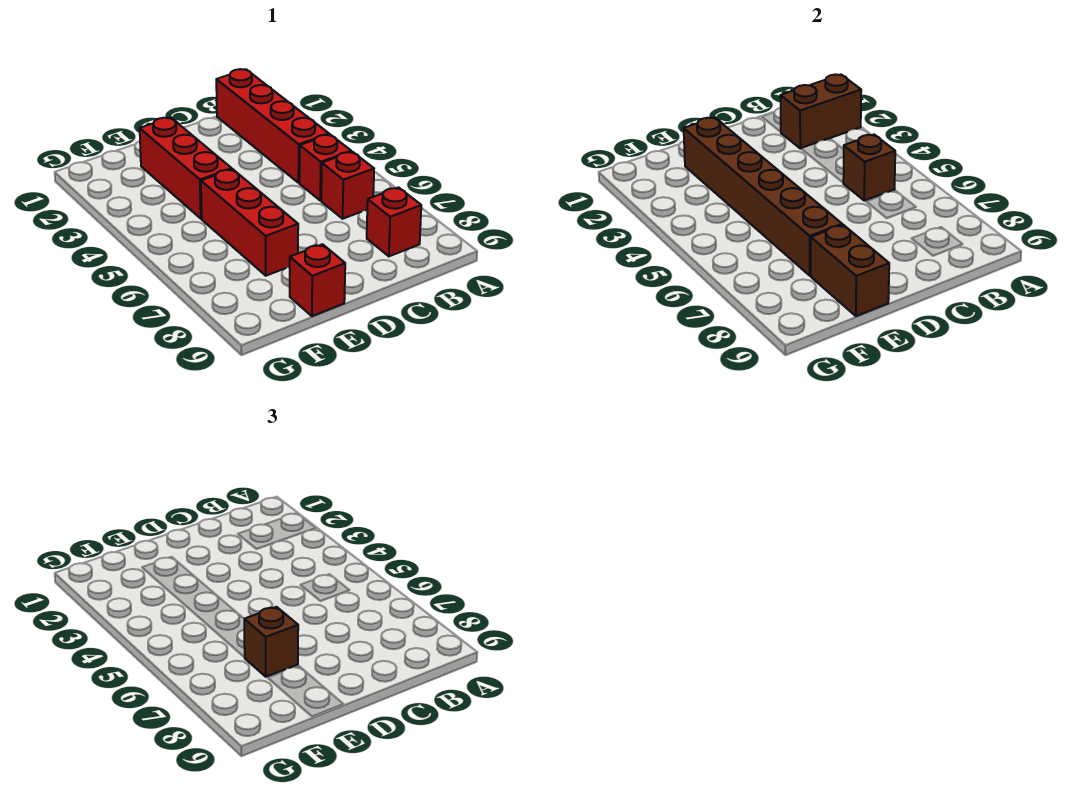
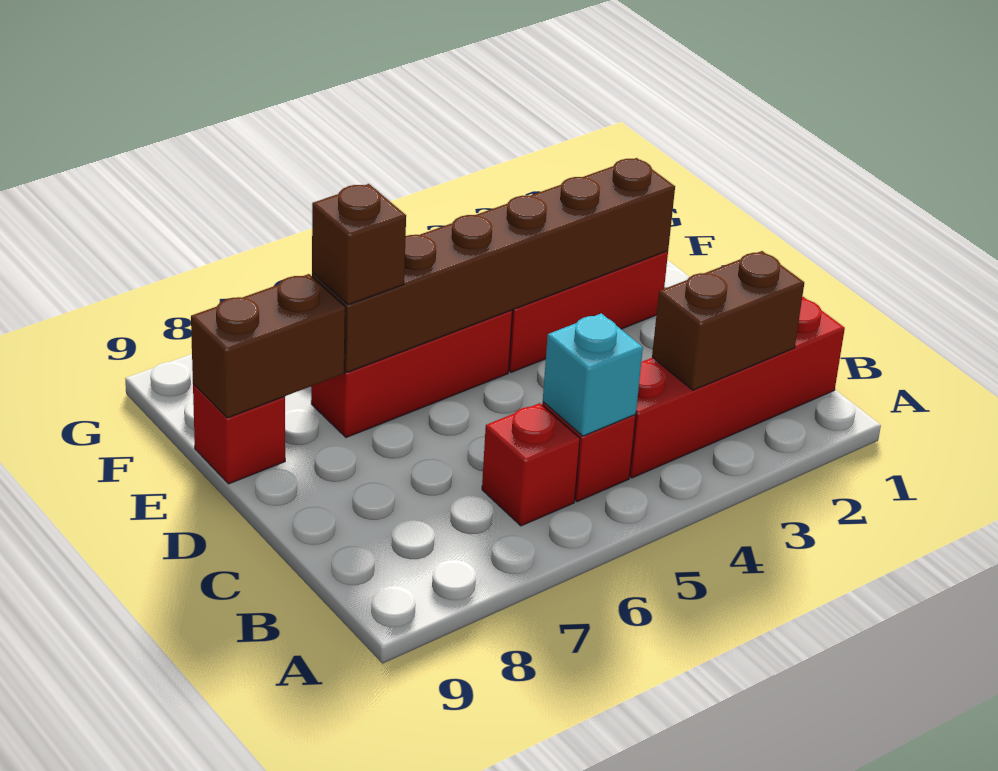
brown 1x2 brick [780,74,861,149] -> brown 1x2 brick turned to [652,251,804,390]
brown 1x1 brick [843,135,895,201] -> cyan 1x1 brick [543,313,643,436]
red 1x1 brick [367,188,421,256] -> none

